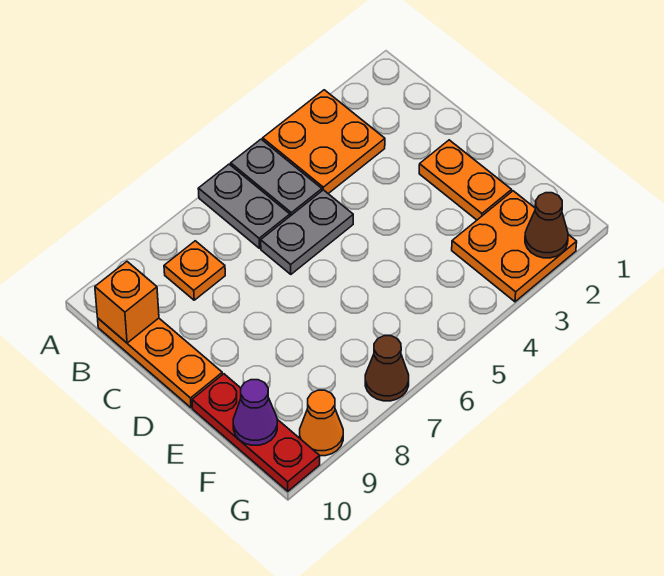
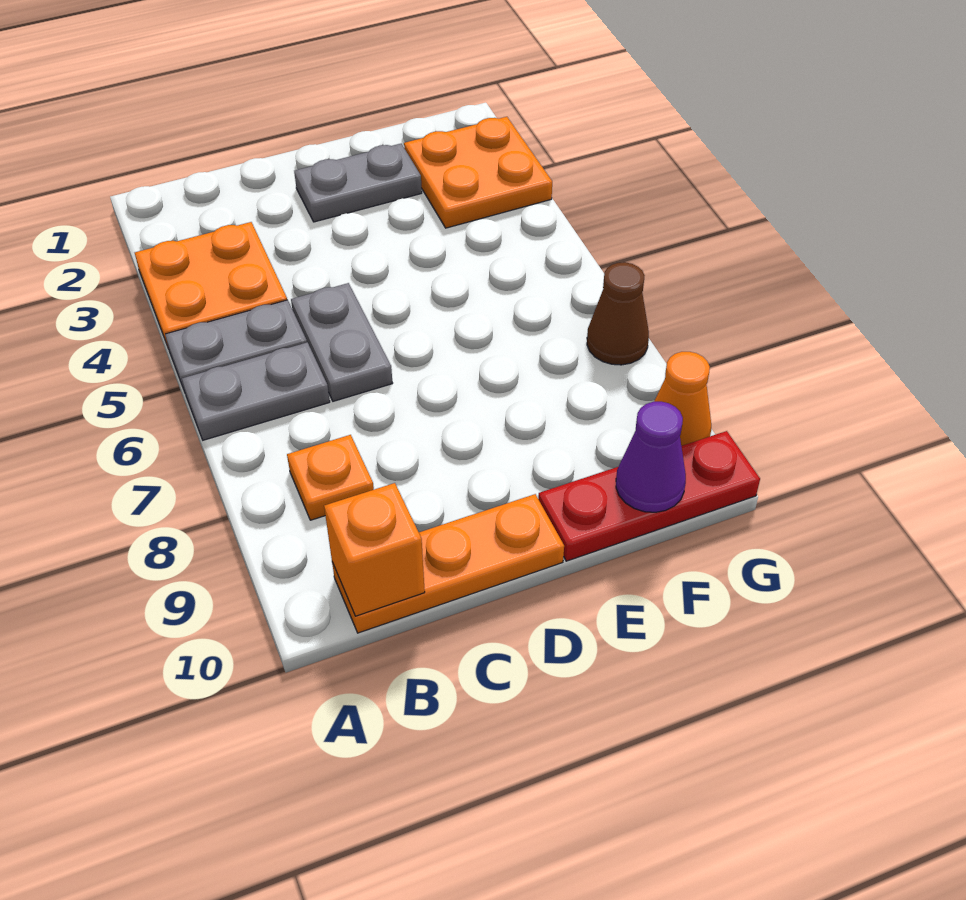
orange 1x2 plate [419,140,512,220] -> grey 1x2 plate [294,144,422,222]
brown 1x1 cone [525,193,568,258] -> none

